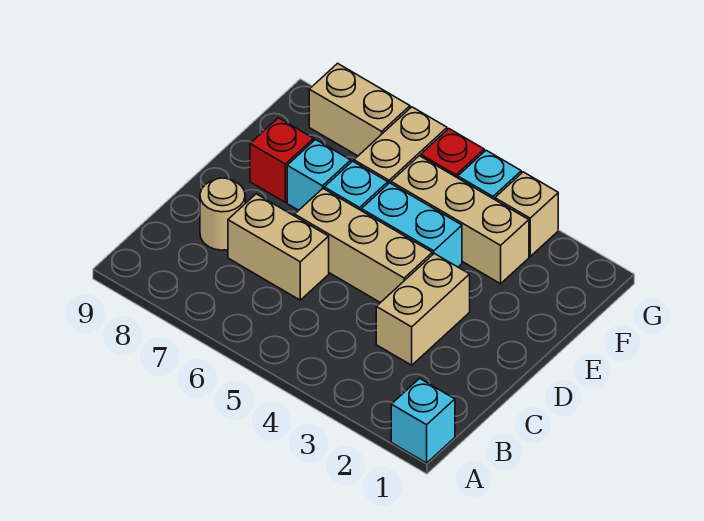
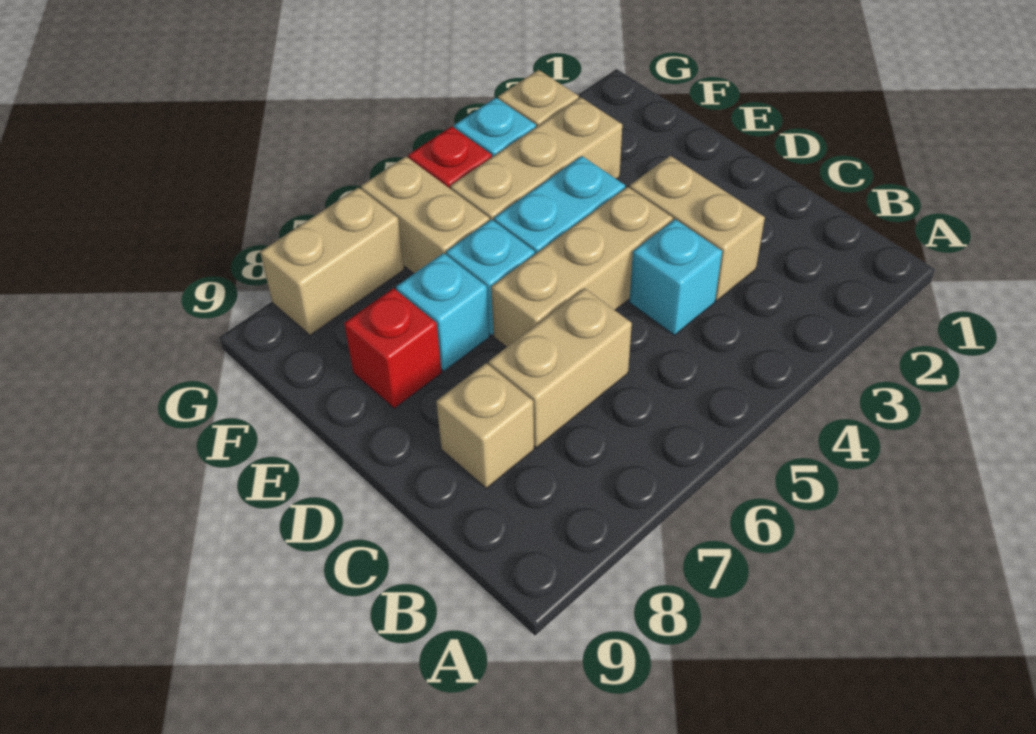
cyan 1x1 brick [391,378,455,463] -> cyan 1x1 brick moved to [629,219,722,335]
tan 1x1 round brick [200,178,245,250] -> tan 1x1 brick [436,363,534,488]

